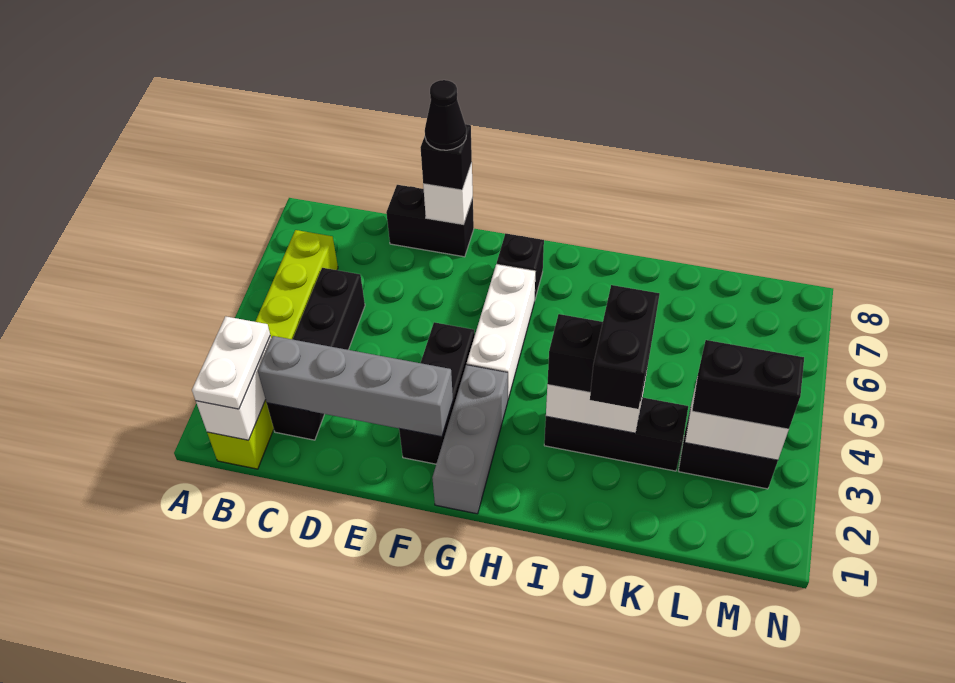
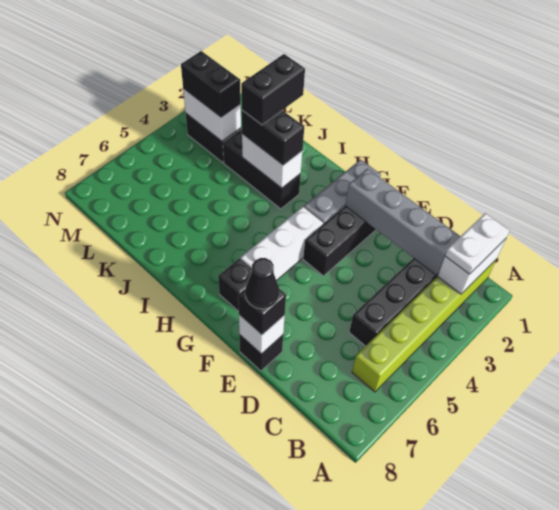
black 1x2 brick [386,185,474,257] -> black 1x1 brick [239,334,283,371]

